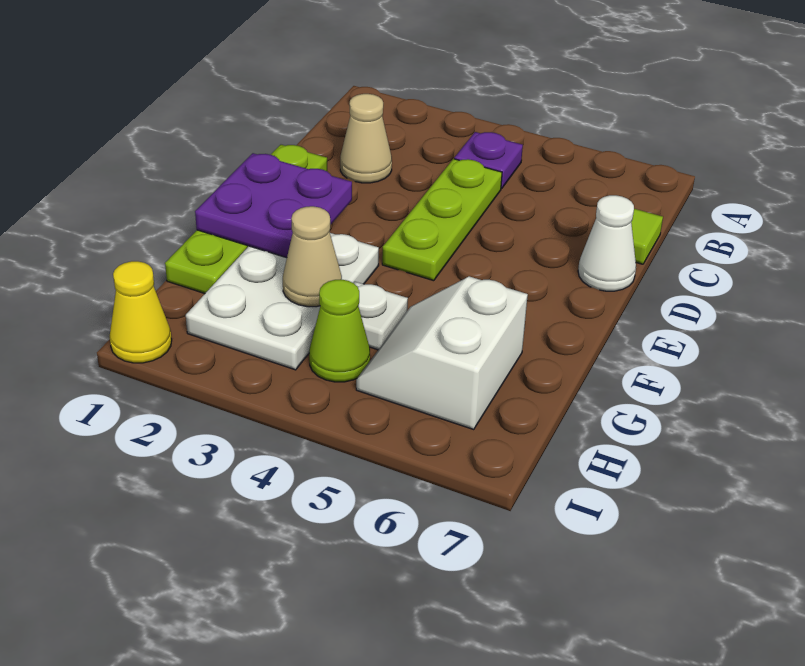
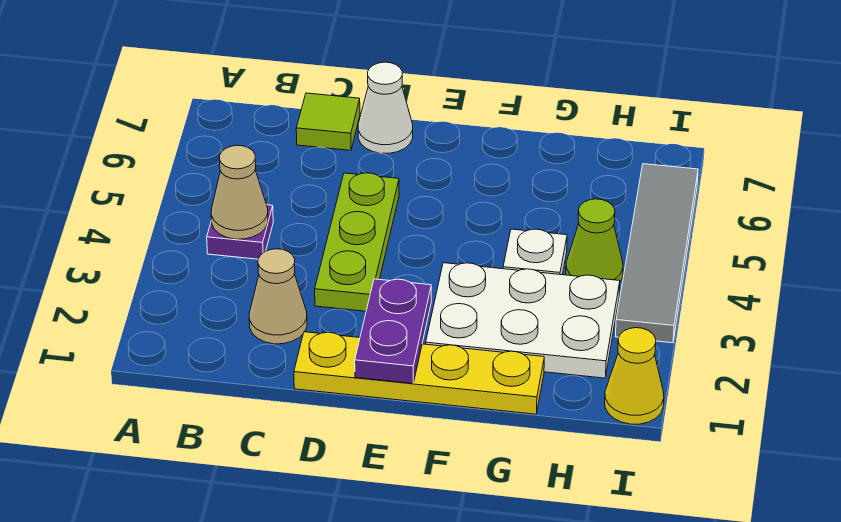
lime 1x3 plate [382,159,502,281] -> lime 1x3 plate turned to [315,173,399,311]
lime 1x4 plate [165,145,327,294] -> yellow 1x4 plate [294,332,544,414]
purple 2x2 plate [195,153,352,258] -> purple 1x2 plate [355,279,431,383]
tan 1x1 cone [283,206,342,307] -> tan 1x1 cone moved to [211,145,268,239]
white 2x2 slope [356,276,528,429] -> none
none -> grey 1x4 tile [615,164,698,343]

